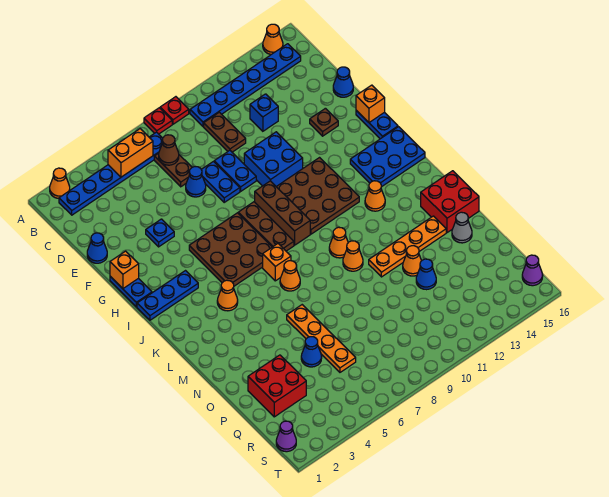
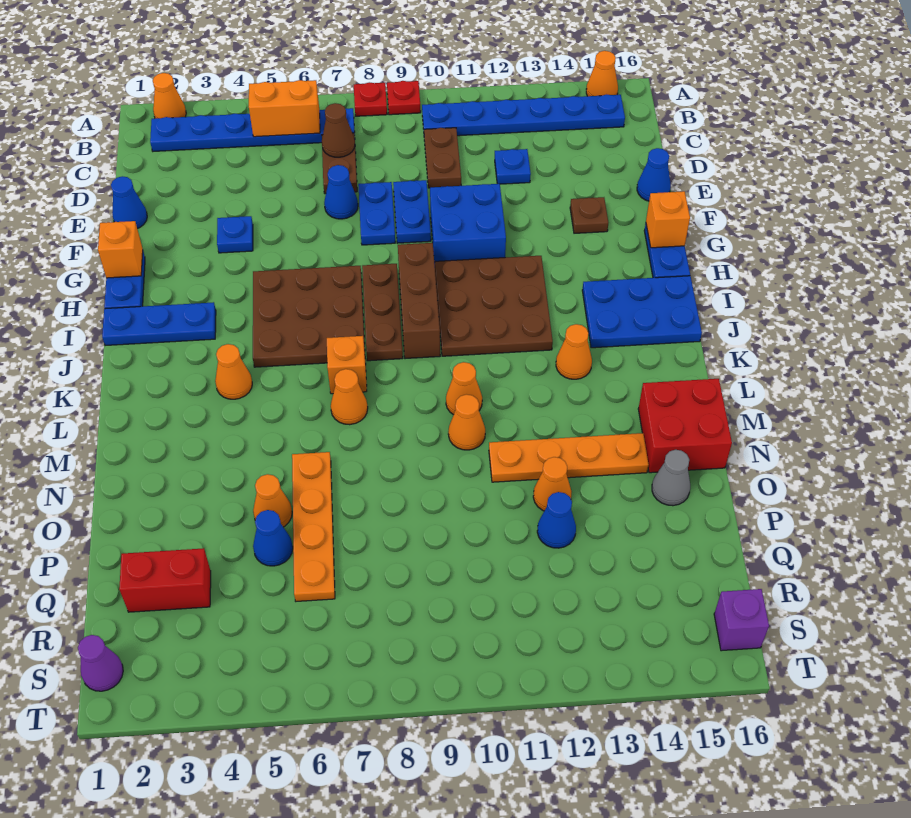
blue 1x1 brick [250,94,278,131] -> blue 1x1 plate [495,149,531,184]
none -> orange 1x1 cone [253,474,292,527]
red 2x2 brick [248,355,306,417] -> red 1x2 brick [119,548,211,612]
purple 1x1 cone [522,255,543,286] -> purple 1x1 brick [714,589,769,651]

